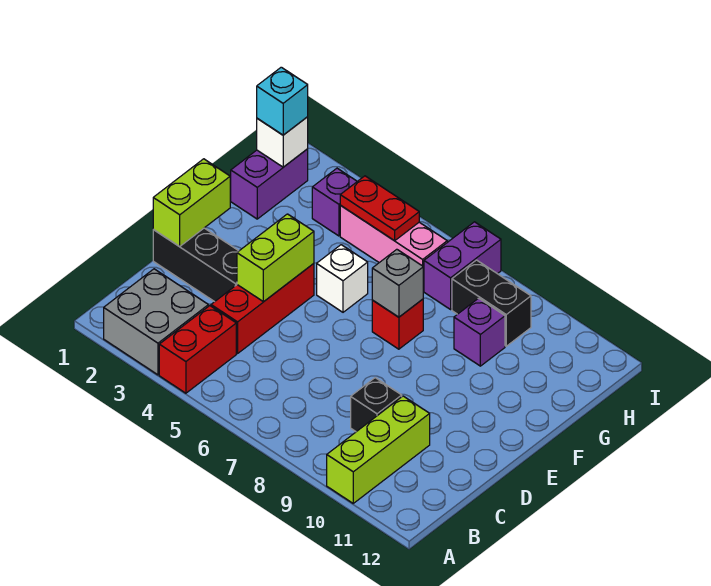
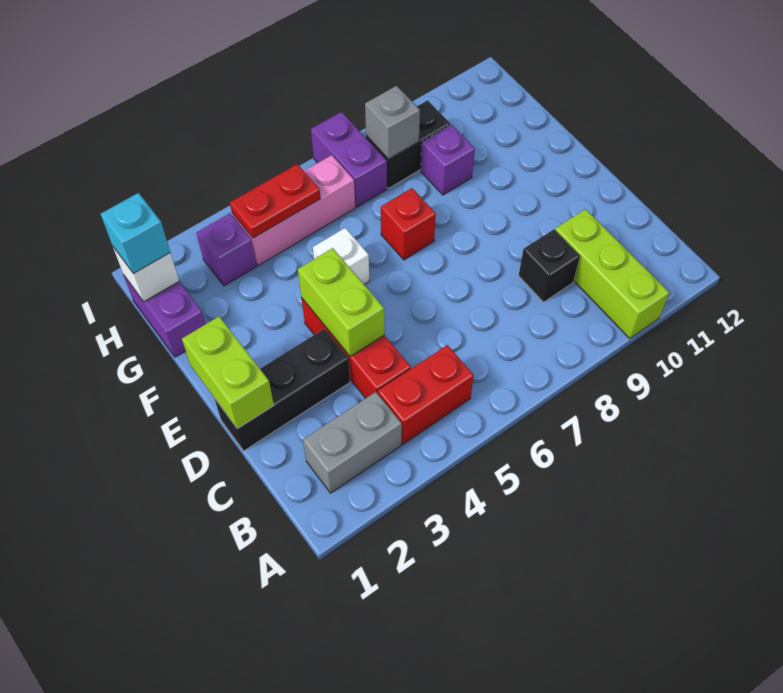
grey 2x2 brick [104,269,208,375] -> grey 1x2 brick [303,392,402,493]
red 1x2 brick [159,306,236,393] -> red 1x2 brick turned to [378,345,474,444]
grey 1x1 brick [372,249,423,317] -> grey 1x1 brick moved to [365,86,420,159]

